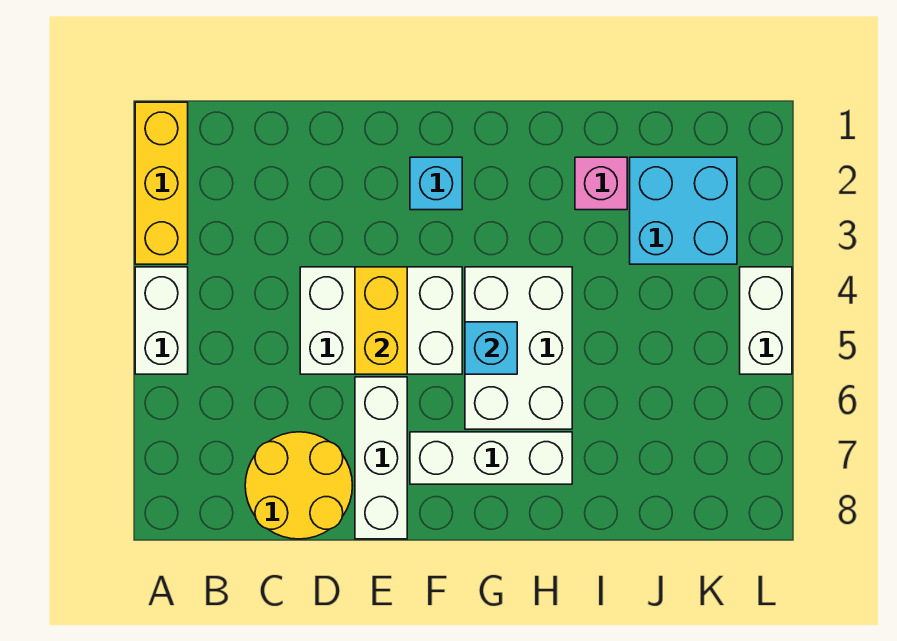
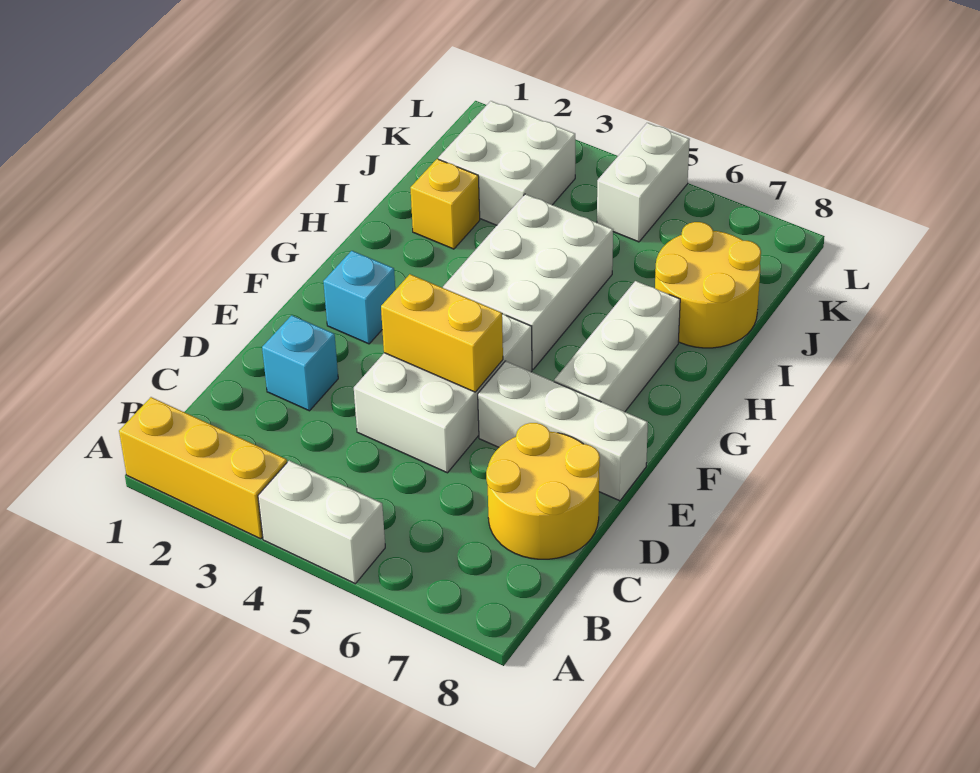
white 2x3 brick [465,267,572,429] -> white 2x3 brick turned to [443,194,613,369]
cyan 1x1 brick [465,322,517,374] -> cyan 1x1 brick moved to [262,315,338,411]
pink 1x1 brick [575,157,627,210] -> yellow 1x1 brick [410,159,480,249]
none -> yellow 2x2 round brick [655,222,761,348]
cyan 2x2 brick [630,157,737,264] -> white 2x2 brick [438,101,576,225]
white 1x2 brick [740,267,792,374] -> white 1x2 brick turned to [597,123,690,242]

